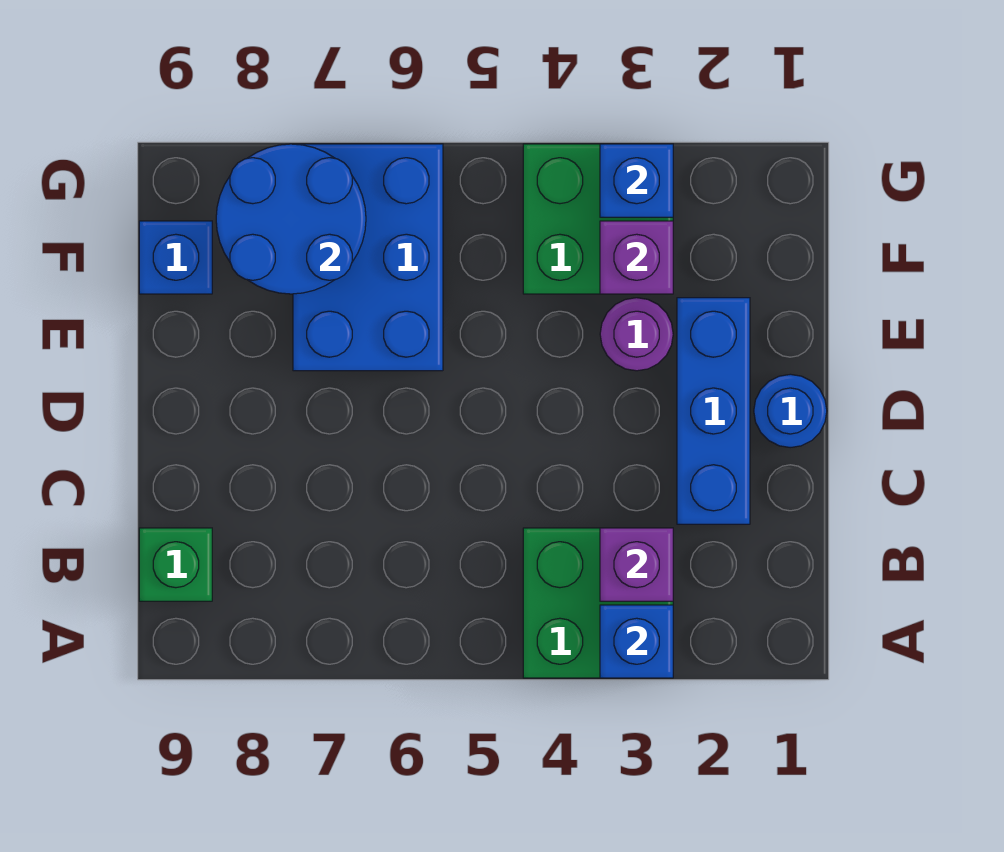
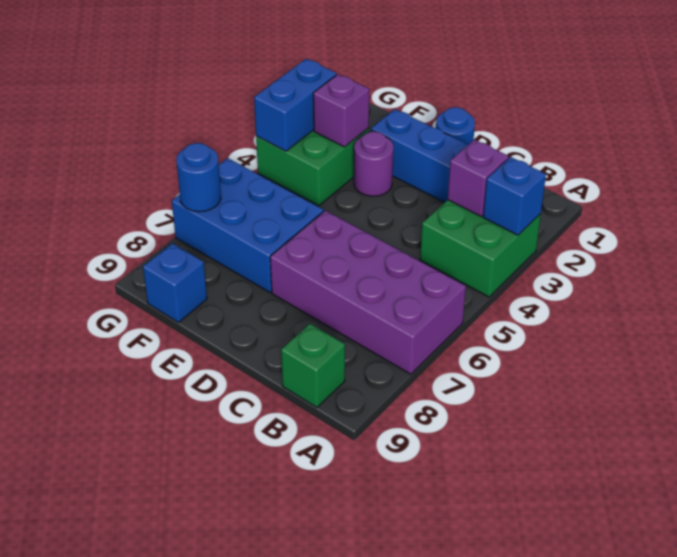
none -> purple 2x4 brick [270,211,466,374]
blue 2x2 round brick [216,144,366,294] -> blue 1x1 round brick [176,143,221,212]
blue 1x1 brick [600,144,673,217] -> blue 1x2 brick [254,58,337,151]

